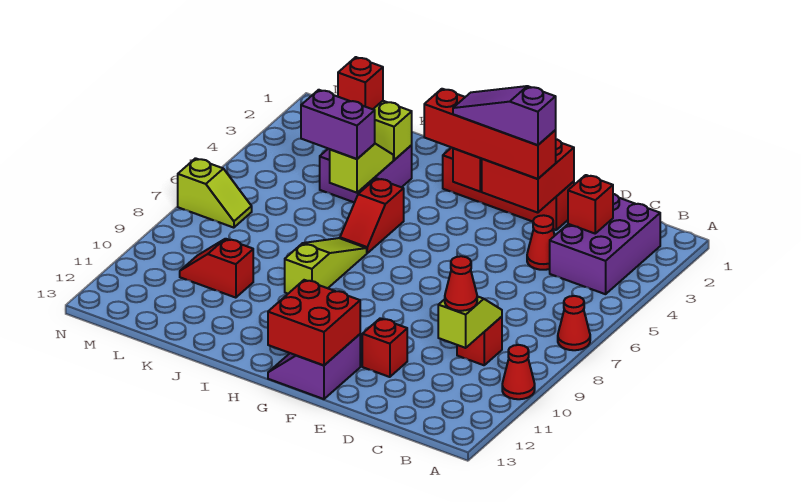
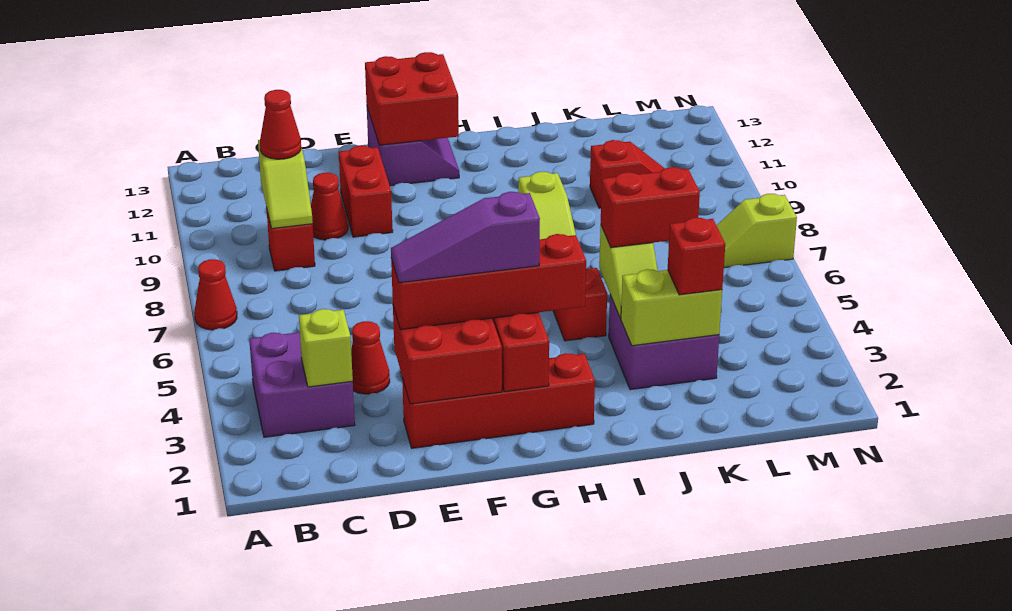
red 1x1 cone [502,345,535,399] -> red 1x1 cone moved to [311,173,348,240]
purple 2x3 brick [550,194,660,294] -> purple 2x2 brick [249,332,355,437]
red 1x1 brick [568,175,613,233] -> lime 1x1 brick [299,309,353,387]
purple 1x3 slope [453,86,556,145] -> purple 1x3 slope turned to [391,192,540,283]
red 1x1 brick [362,318,407,377] -> red 1x2 brick [339,146,393,237]
purple 1x2 brick [301,90,375,159] -> red 1x2 brick [601,167,700,248]

